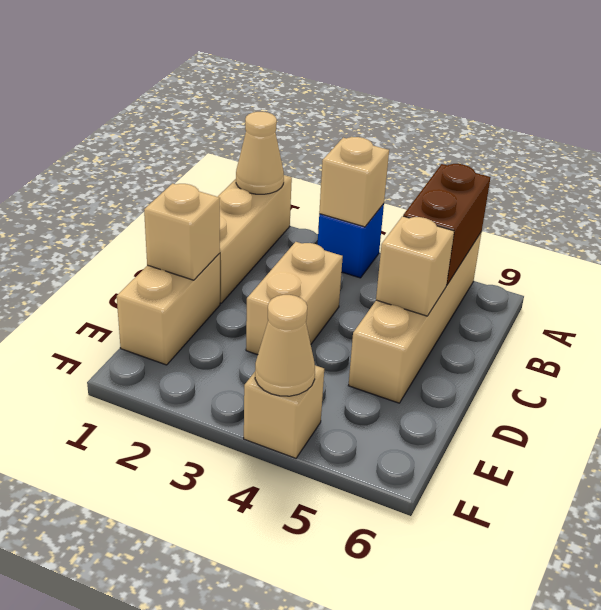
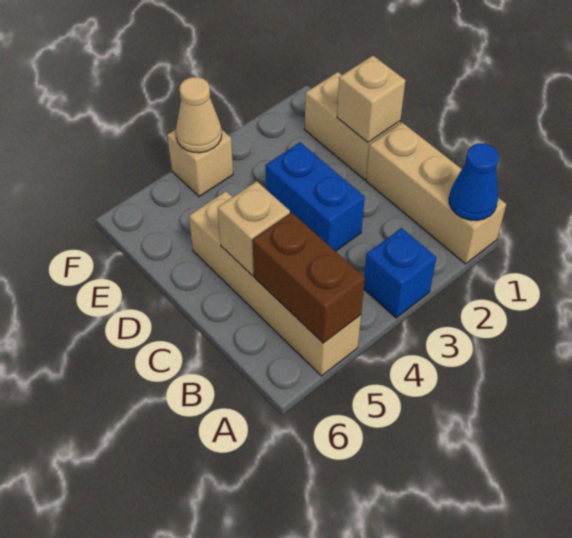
tan 1x1 cone [236,112,284,194] -> blue 1x1 cone [449,143,499,221]
tan 1x1 brick [319,137,389,227] -> none
tan 1x2 brick [246,242,343,355] -> blue 1x2 brick [265,143,365,251]

